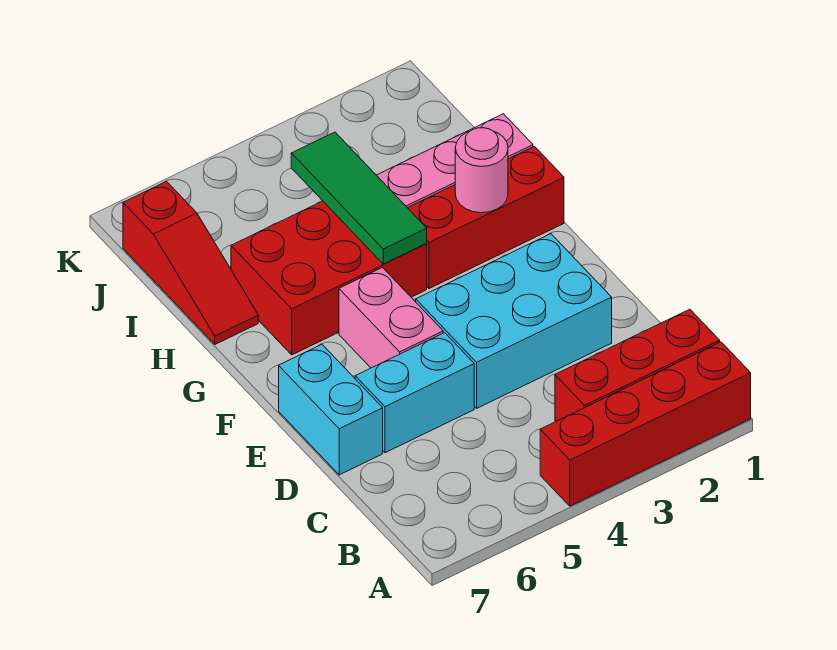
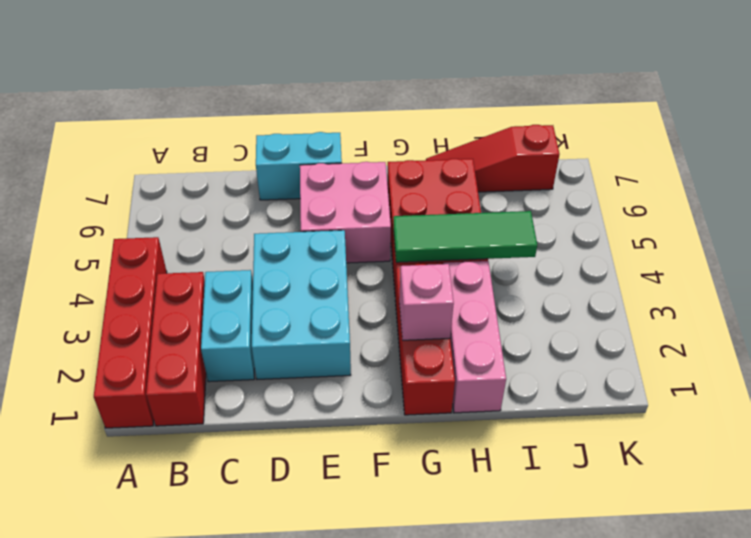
cyan 1x2 brick [355,333,474,453] -> cyan 1x2 brick moved to [201,270,254,382]
pink 1x2 brick [339,268,443,368] -> pink 2x2 brick [300,162,391,263]
pink 1x1 round brick [455,128,508,213] -> pink 1x1 brick [399,264,454,340]

